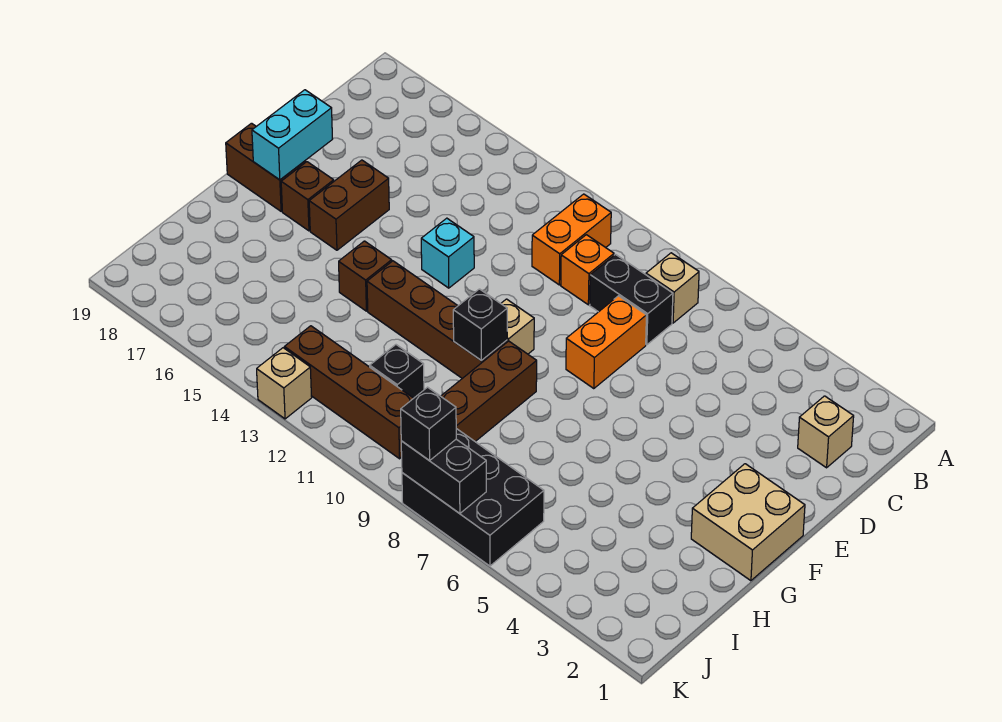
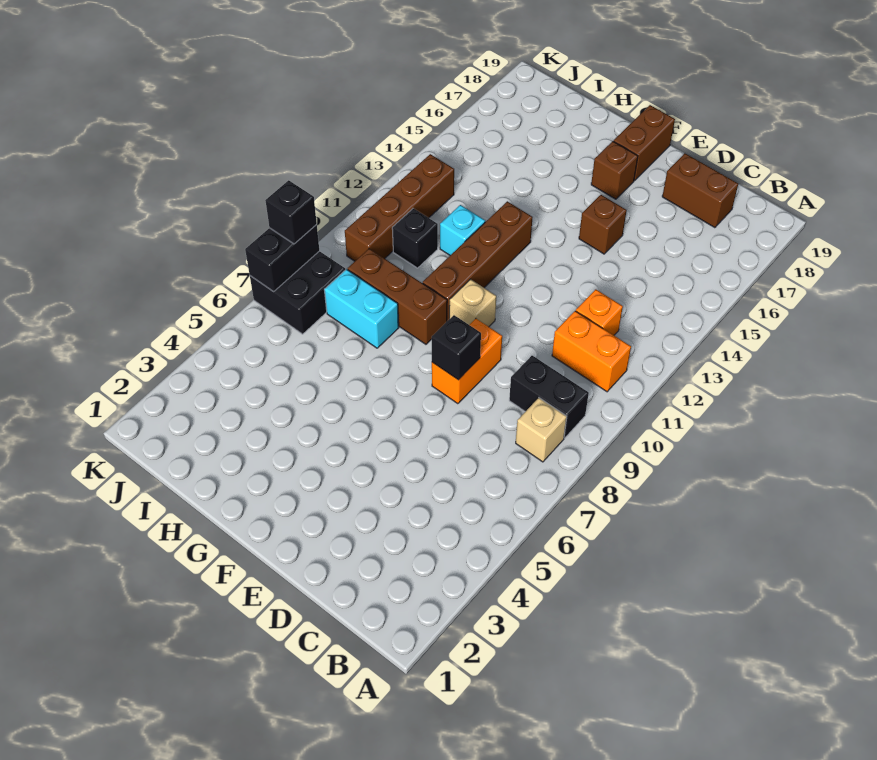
tan 1x1 brick [798,396,854,468] -> none
black 1x2 brick [590,255,673,345] -> black 1x2 brick turned to [509,356,589,438]
orange 1x1 brick [561,235,614,305] -> orange 1x1 brick moved to [576,289,623,335]
orange 1x2 brick [566,296,646,389] -> orange 1x2 brick turned to [432,319,502,404]
cyan 1x1 brick [421,218,474,288] -> cyan 1x1 brick moved to [440,205,485,255]
brown 1x2 brick [309,160,389,250] -> brown 1x2 brick moved to [662,153,738,228]
cyan 1x2 brick [252,90,332,180] -> cyan 1x2 brick moved to [324,269,399,348]
tan 2x2 brick [691,464,805,581] -> none
black 1x1 brick [453,289,507,361] -> black 1x1 brick moved to [432,315,481,380]
brown 1x1 brick [339,241,392,311] -> brown 1x1 brick moved to [579,195,627,254]
black 2x3 brick [402,429,544,566] -> black 2x2 brick [250,251,345,334]
tan 1x1 brick [257,348,312,419] -> none

